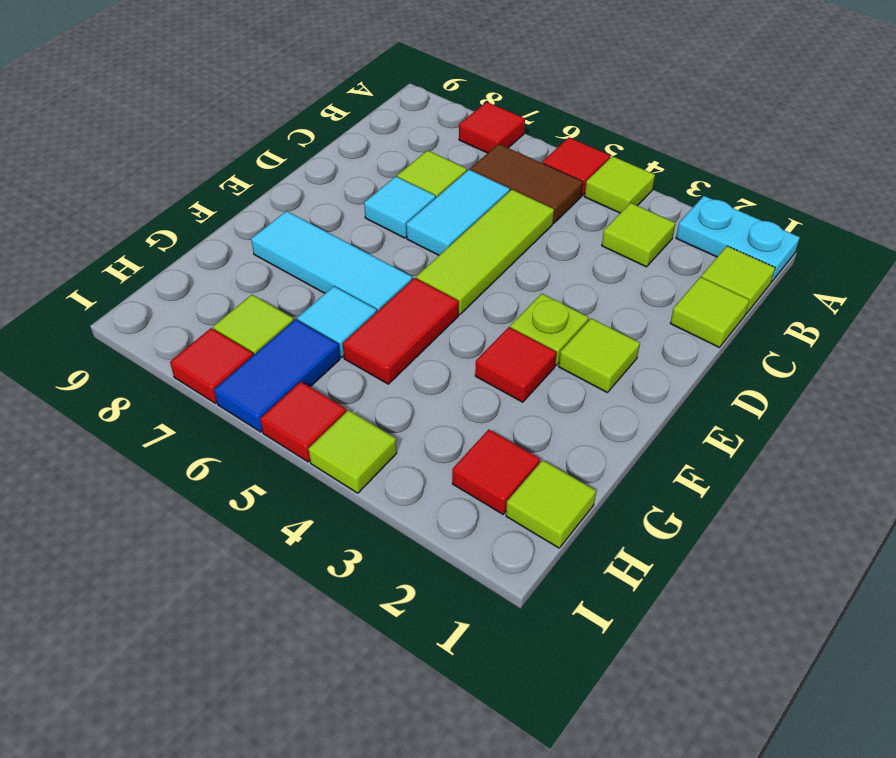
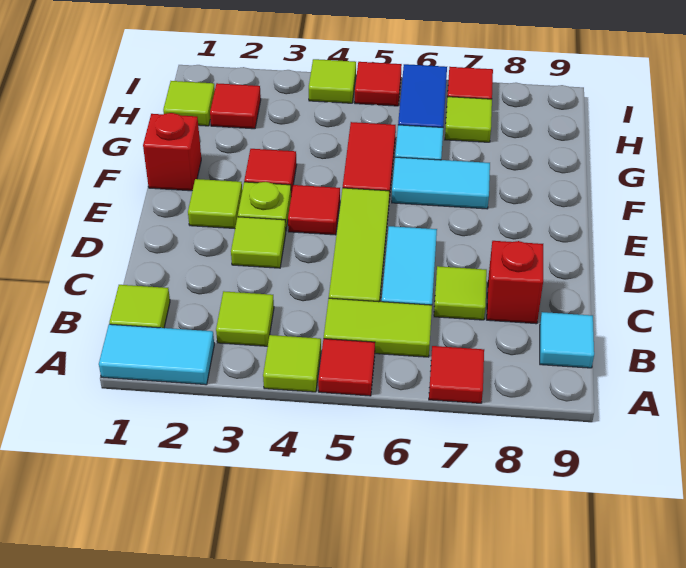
cyan 1x2 plate [676,196,800,282] -> cyan 1x2 tile [99,324,214,385]
brown 1x2 tile [470,144,583,223] -> lime 1x2 tile [324,298,432,357]
lime 1x1 tile [670,277,749,348] -> lime 1x1 tile moved to [231,217,286,268]
none -> red 1x1 brick [487,241,543,324]
cyan 1x1 tile [364,177,436,238] -> cyan 1x1 tile moved to [540,312,594,368]
none -> red 1x1 tile [288,185,340,235]
none -> red 1x1 brick [143,113,201,191]
cyan 1x3 tile [251,211,413,312] -> cyan 1x2 tile [392,157,490,209]

